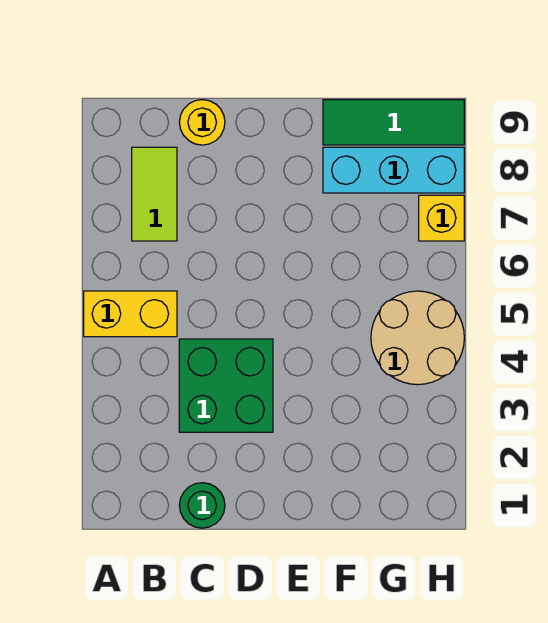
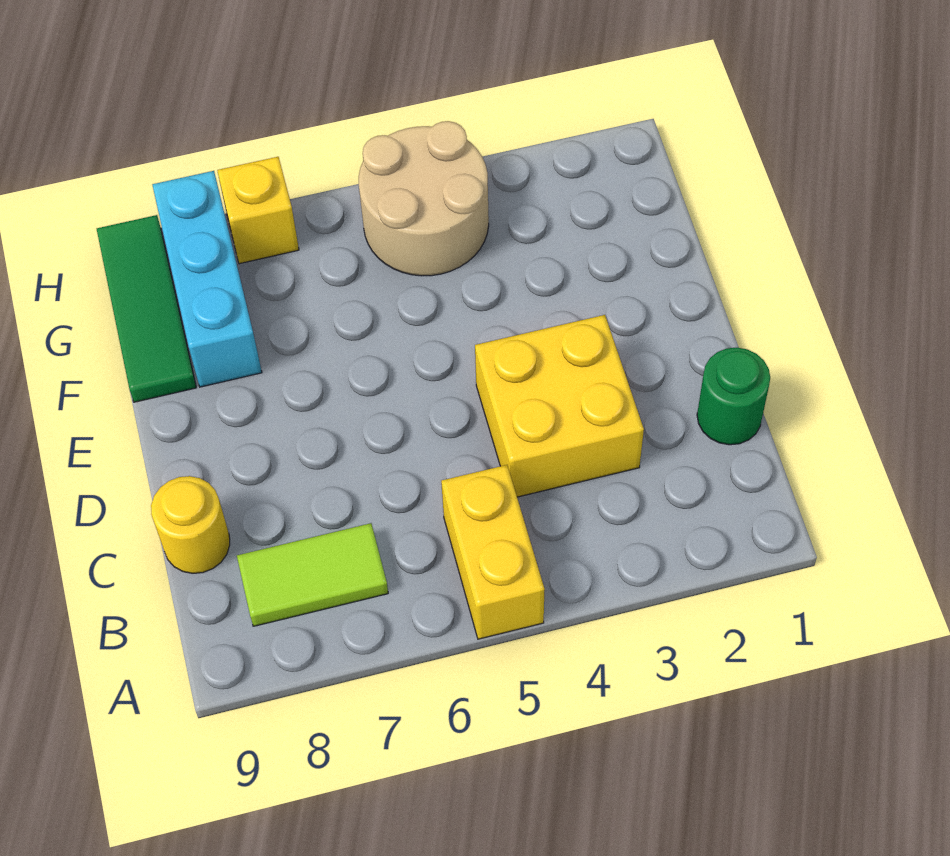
green 2x2 brick [179,339,273,432] -> yellow 2x2 brick [475,315,644,497]

